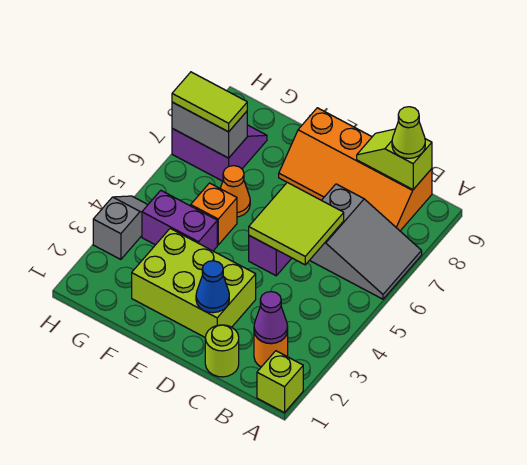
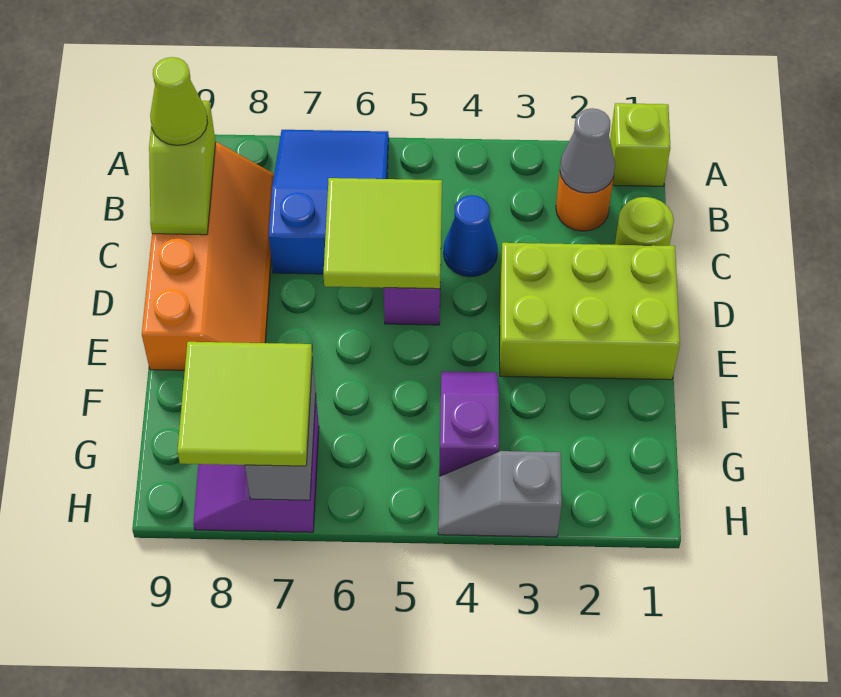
grey 2x3 slope [310,184,422,299] -> blue 2x3 slope [269,130,389,274]
purple 1x1 cone [254,292,288,343] -> grey 1x1 cone [560,108,615,193]
lime 2x3 brick [132,229,256,338] -> lime 2x3 brick turned to [500,243,680,380]
blue 1x1 cone [196,261,229,313] -> blue 1x1 cone moved to [444,195,498,277]
purple 1x2 brick [142,191,217,251] -> purple 1x2 slope [439,371,499,477]
orange 1x1 brick [191,183,237,245] -> none
orange 1x1 cone [220,166,250,217] -> none
lime 1x2 tile [172,72,247,132] -> lime 2x2 tile [177,342,312,466]

